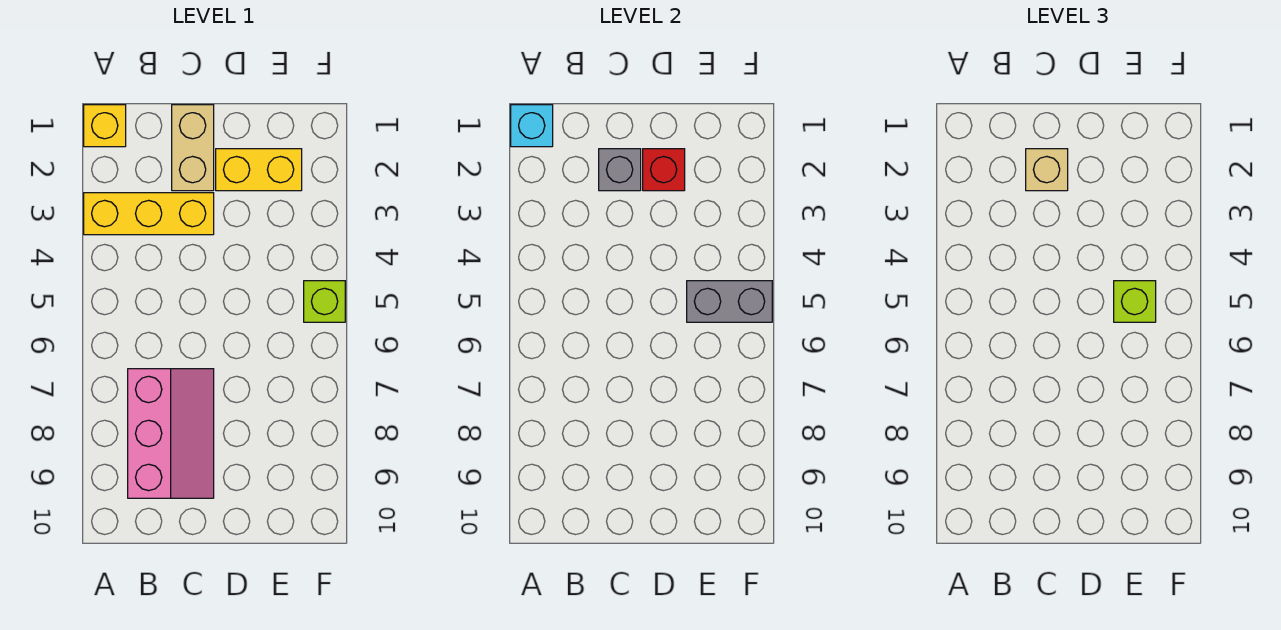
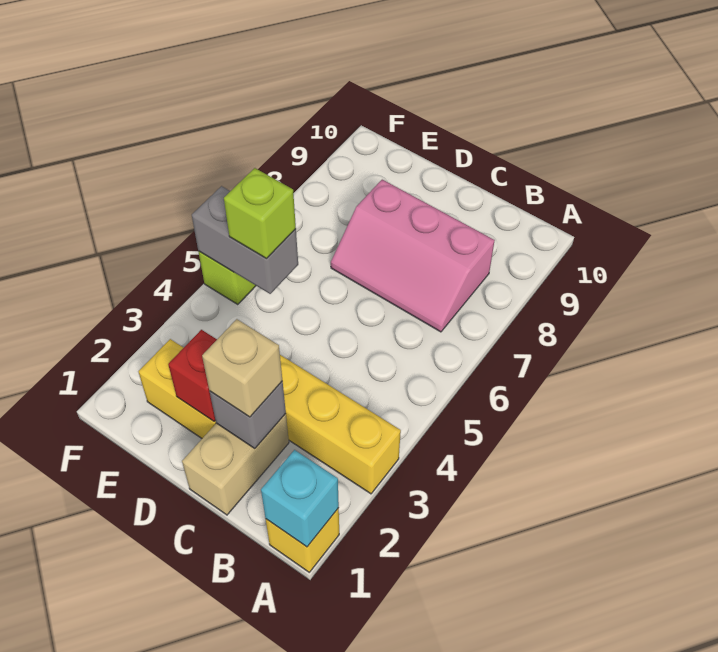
pink 2x3 slope [128,369,214,498] -> pink 2x3 slope turned to [331,180,495,332]

